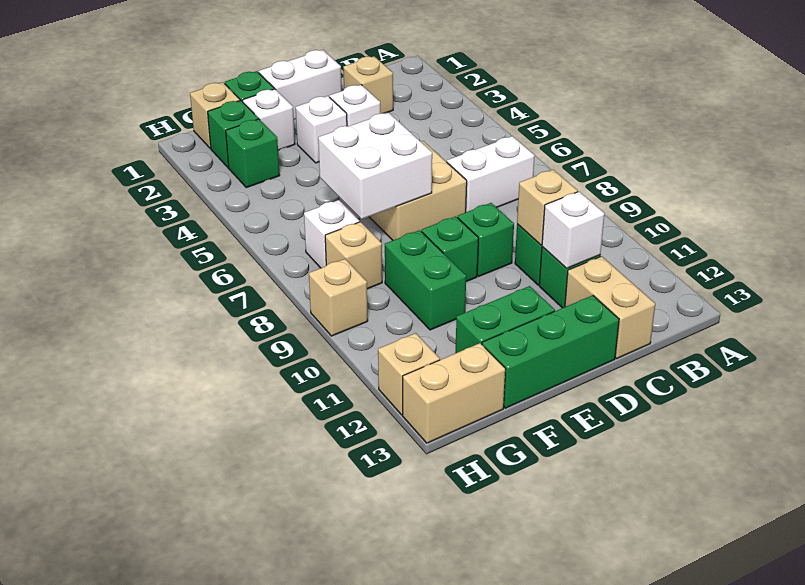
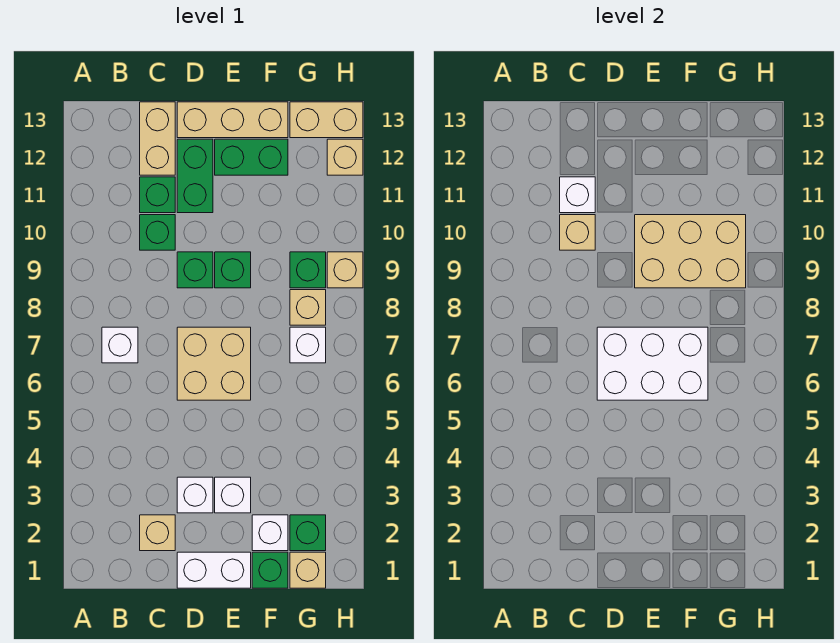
white 1x2 brick [447,136,535,212] -> white 1x1 brick [102,327,138,363]
green 1x3 brick [482,295,619,408] -> tan 1x3 brick [177,102,288,138]
white 2x2 brick [318,113,432,219] -> white 2x3 brick [597,327,708,400]
none -> tan 2x3 brick [635,215,746,288]
green 1x2 brick [385,230,466,330] -> green 1x2 brick moved to [177,139,213,213]
green 1x1 brick [226,119,280,188] -> green 1x1 brick moved to [290,252,326,288]

